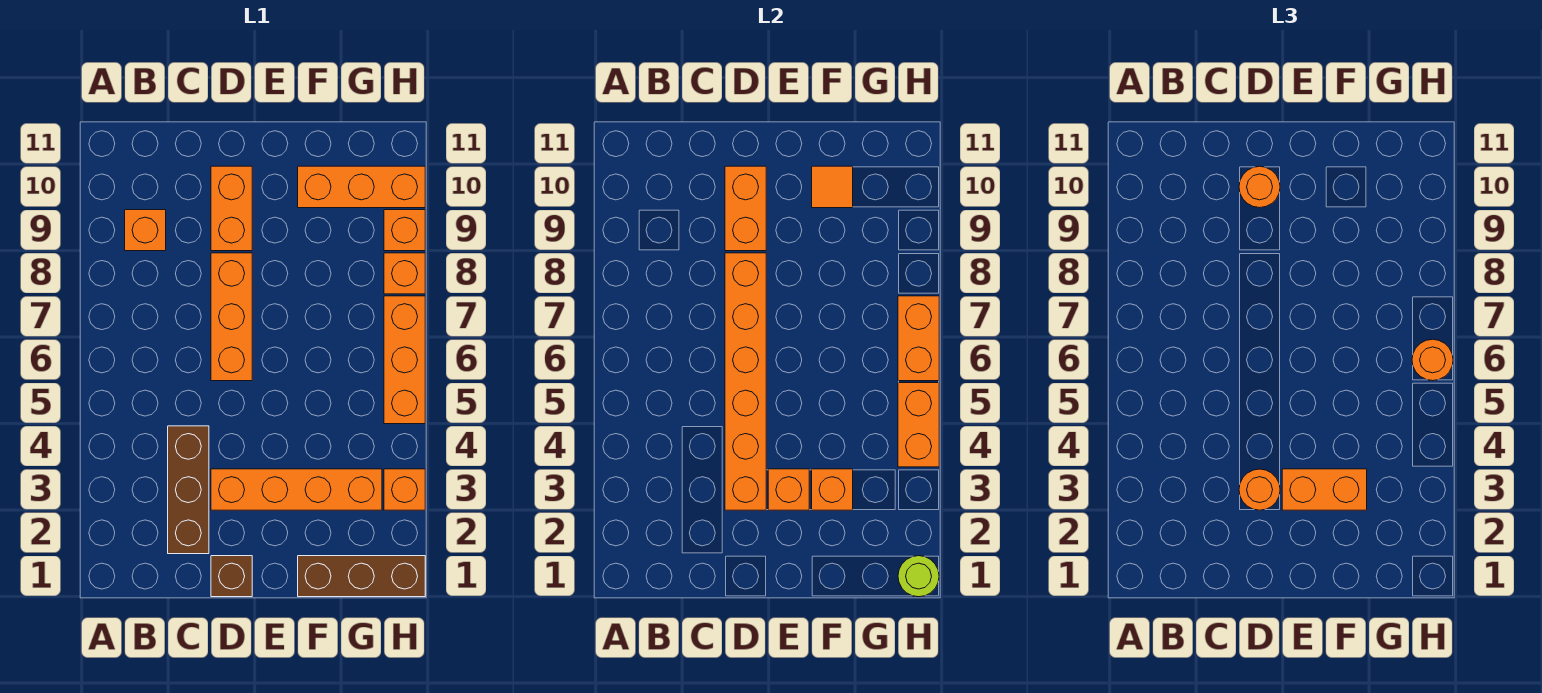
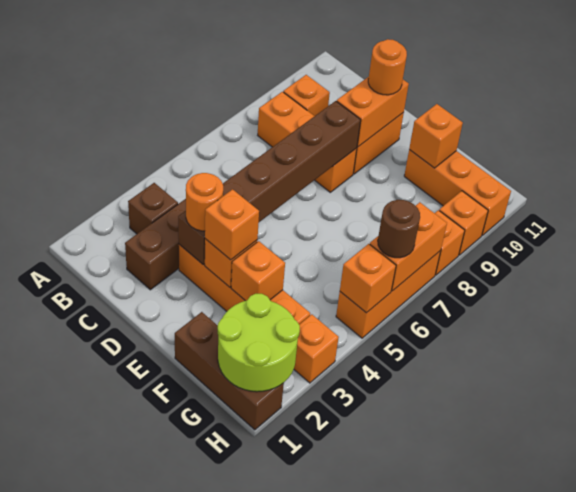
brown 1x1 brick [211,556,252,597] -> brown 1x1 brick moved to [128,183,178,234]
orange 1x6 brick [725,253,766,510] -> brown 1x6 brick [178,101,361,264]
orange 1x3 brick [211,253,252,381] -> orange 1x3 brick turned to [258,92,357,192]
orange 1x2 brick [1282,469,1367,510] -> orange 1x1 brick [205,189,259,260]
orange 1x1 tile [812,166,853,208] -> orange 1x1 brick [409,104,463,168]
lime 1x1 round brick [898,556,939,597] -> lime 2x2 round brick [218,294,300,392]
orange 1x2 brick [898,383,939,467] -> orange 1x1 brick [340,244,396,313]
orange 1x1 round brick [1412,339,1453,381] -> brown 1x1 round brick [378,200,420,258]

